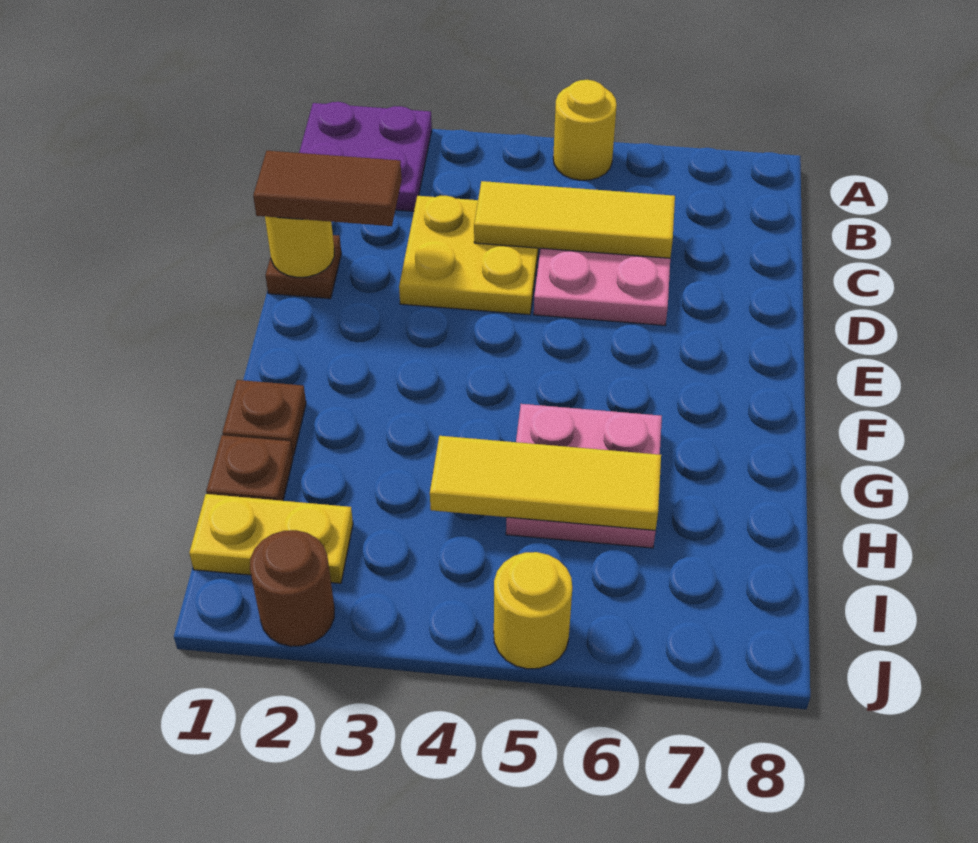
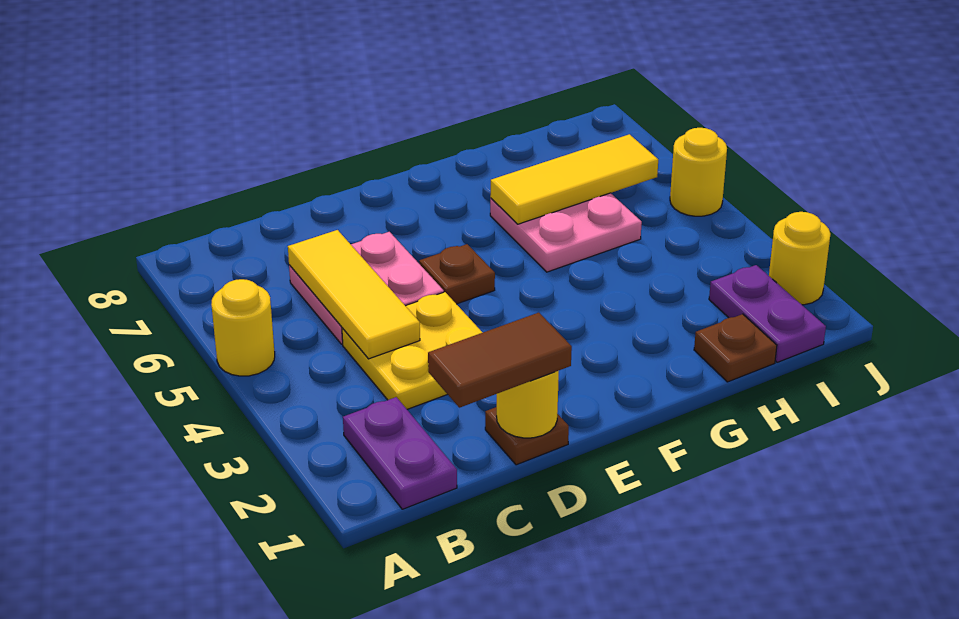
purple 2x2 plate [299,102,432,211] -> purple 1x2 plate [343,397,457,509]
brown 1x2 tile [253,151,402,226] -> brown 1x2 tile turned to [428,313,572,408]
brown 1x1 plate [222,380,306,456] -> brown 1x1 plate moved to [419,244,495,304]
yellow 1x3 tile [430,436,661,530] -> yellow 1x3 tile turned to [490,134,658,224]
yellow 1x2 plate [189,494,353,583] -> purple 1x2 plate [709,265,826,362]
brown 1x1 round brick [250,530,334,646] -> yellow 1x1 round brick [769,212,830,305]

